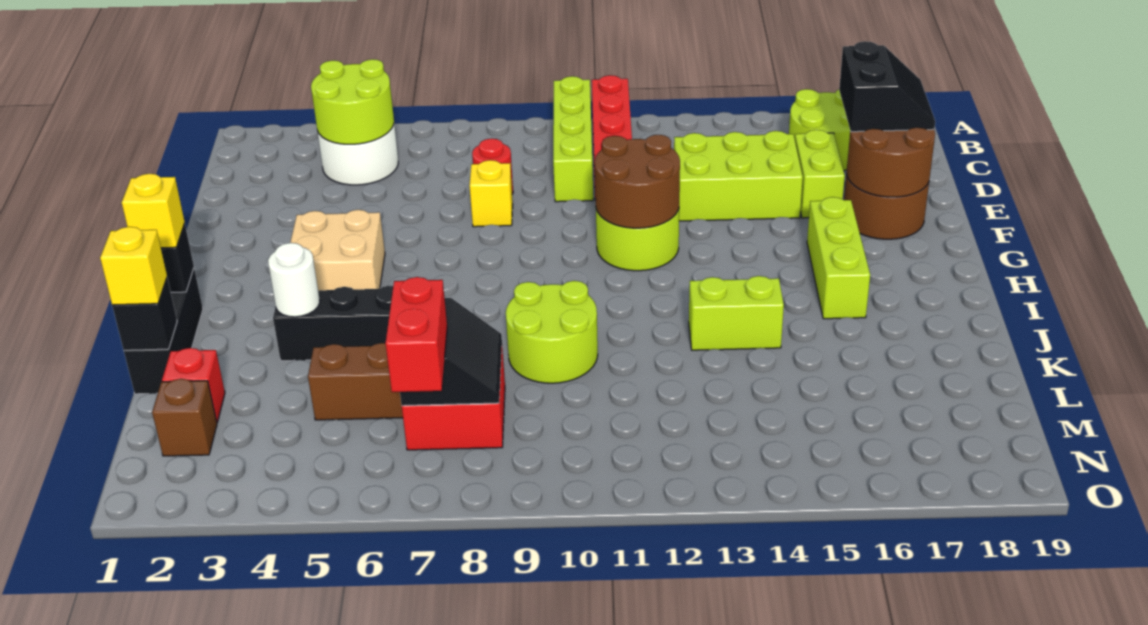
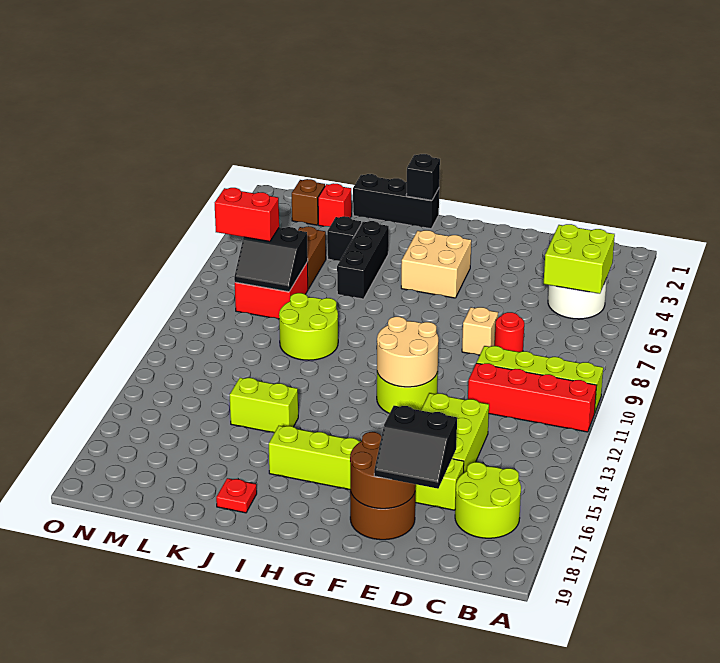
lime 2x2 round brick [311,59,394,144] -> lime 2x2 brick [544,224,615,294]
yellow 1x1 brick [469,160,513,227] -> tan 1x1 brick [462,307,498,355]
brown 2x2 round brick [595,135,680,228] -> tan 2x2 round brick [377,317,438,387]
yellow 1x1 brick [122,174,185,248] -> none
white 1x1 round brick [268,243,320,317] -> none
lime 1x2 brick [689,276,784,350] -> lime 1x2 brick turned to [230,378,298,433]
none -> red 1x1 plate [216,478,257,513]
black 1x1 brick [112,278,177,350] -> black 1x1 brick moved to [327,216,361,260]
yellow 1x1 brick [100,227,167,305] -> none

